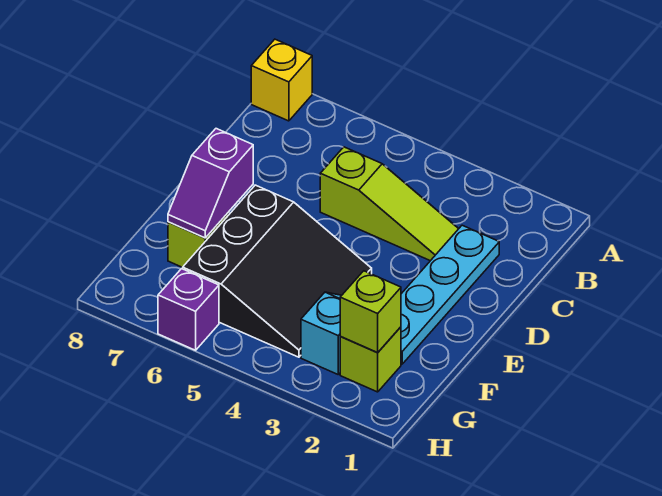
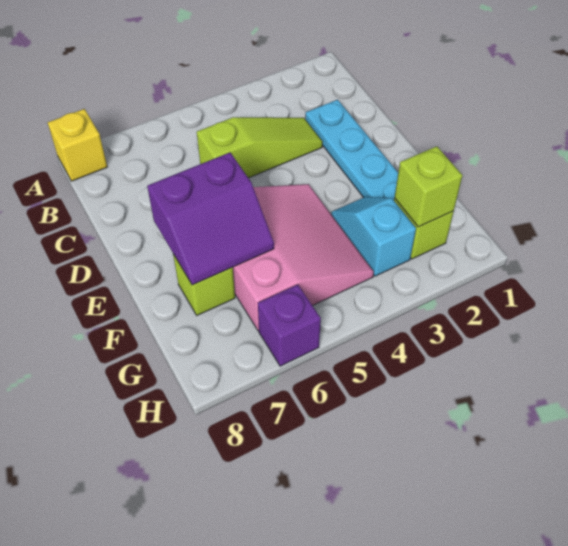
black 3x3 slope [183,185,372,357] -> pink 3x3 slope [232,184,374,331]
purple 1x2 slope [168,129,253,238] -> purple 2x2 slope [147,153,274,285]

